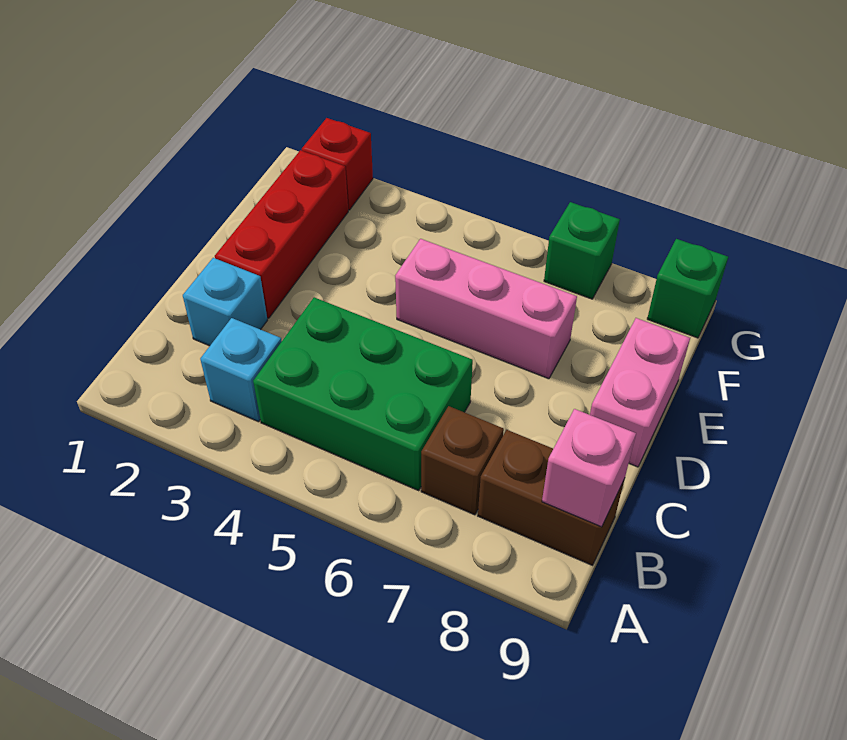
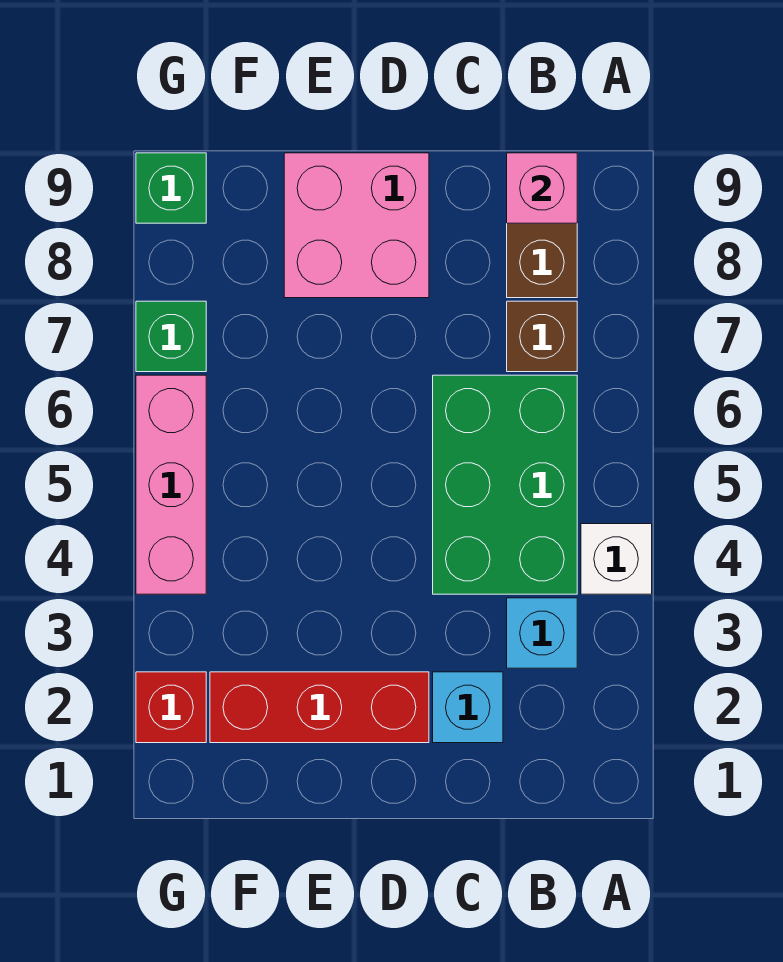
none -> white 1x1 brick [581,524,652,594]
pink 1x2 brick [590,318,690,467] -> pink 2x2 brick [284,153,429,298]
pink 1x3 brick [395,239,577,379] -> pink 1x3 brick moved to [136,375,206,594]

